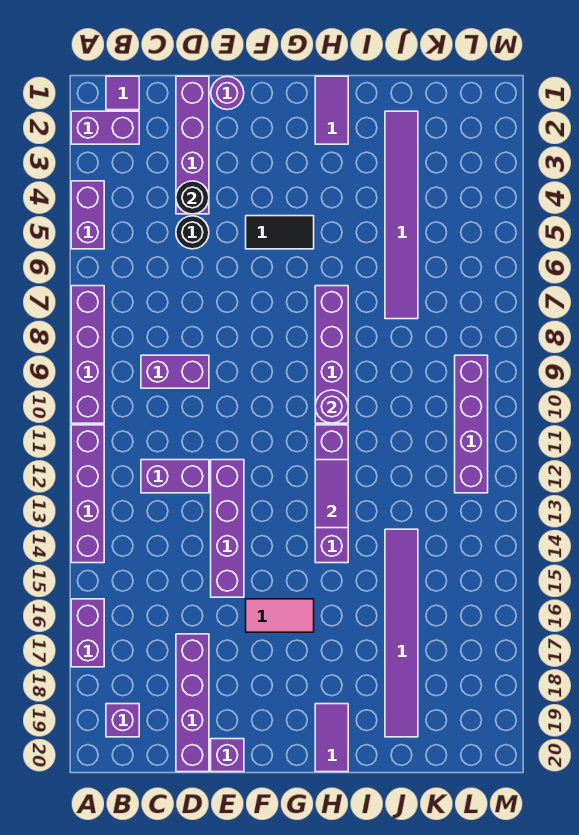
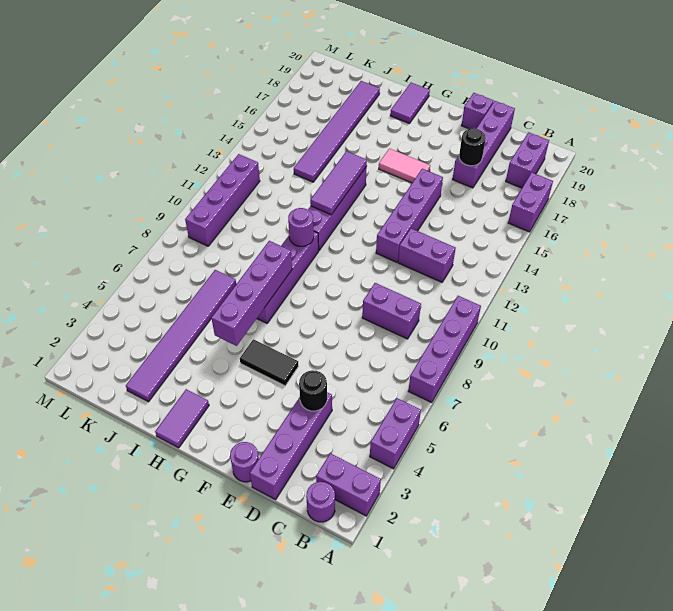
purple 1x4 brick [71,425,104,563] -> purple 1x4 brick moved to [211,241,292,346]
purple 1x1 tile [106,76,139,110] -> purple 1x1 round brick [306,482,335,522]
purple 1x1 brick [106,704,139,737] -> purple 1x2 brick [506,132,549,188]
black 1x1 round brick [176,216,209,249] -> black 1x1 round brick moved to [459,128,486,166]
purple 1x2 tile [315,460,348,528] -> purple 1x3 tile [310,151,367,215]

